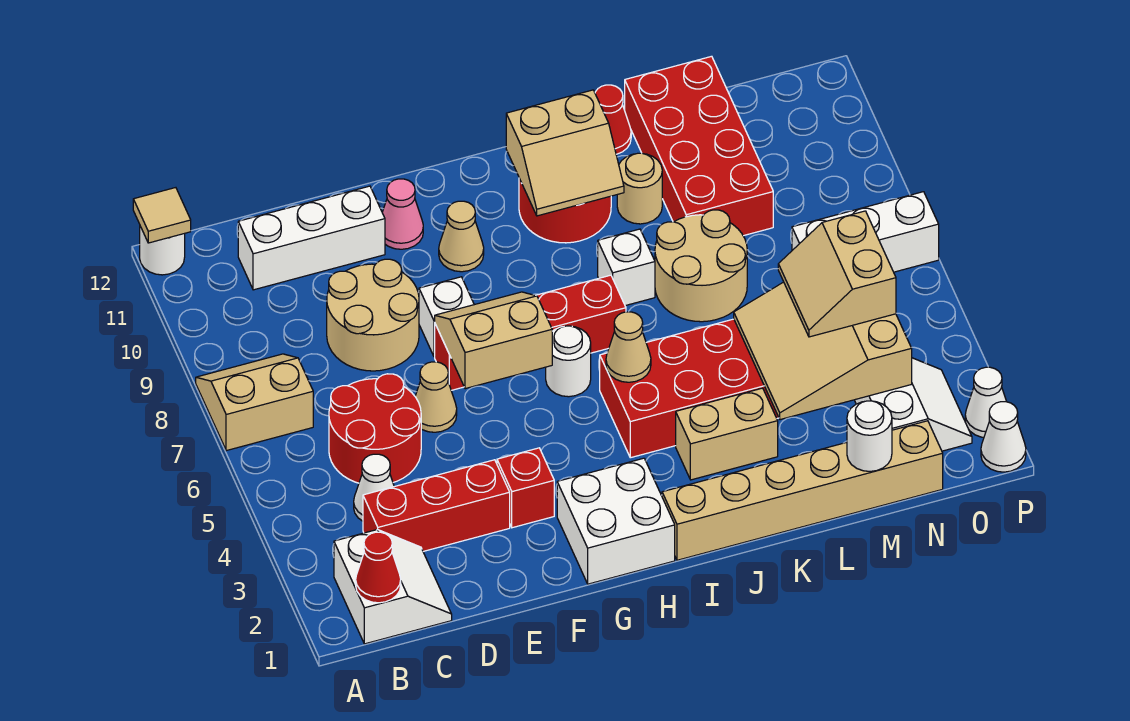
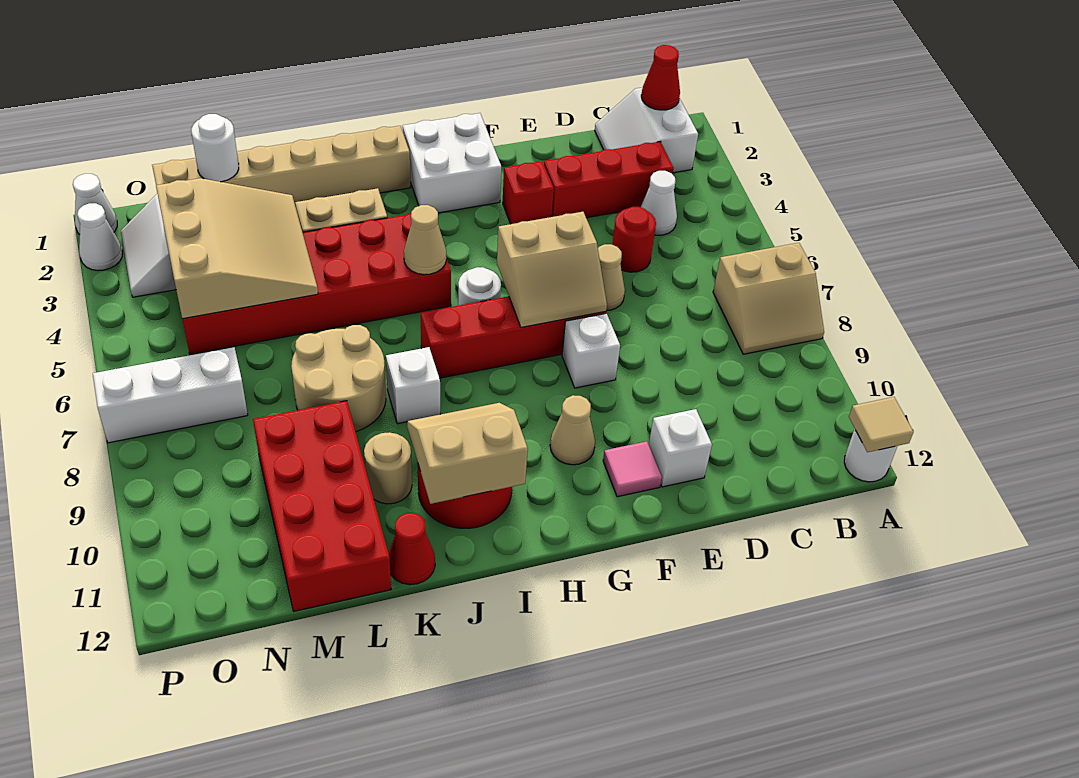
red 2x2 round brick [329,374,421,483] -> red 1x1 round brick [612,207,656,272]
white 1x3 brick [238,186,385,290] -> white 1x1 brick [649,409,712,487]
tan 2x2 round brick [327,259,419,371] -> none
pink 1x1 cone [382,179,423,249] -> pink 1x1 tile [603,441,662,497]
tan 2x2 slope [778,211,896,337] -> none

